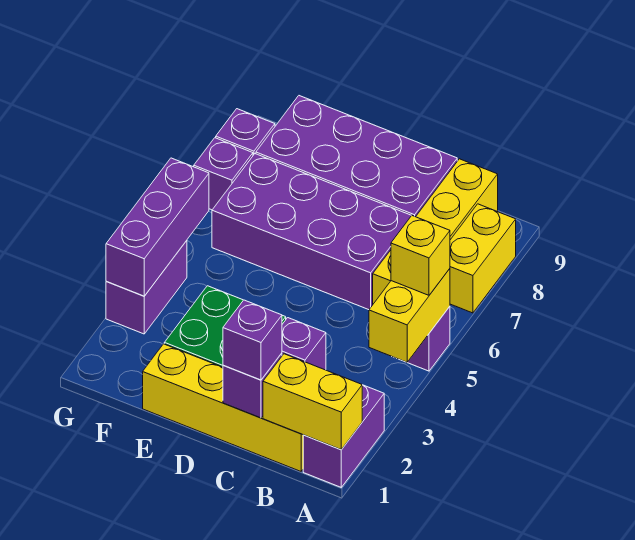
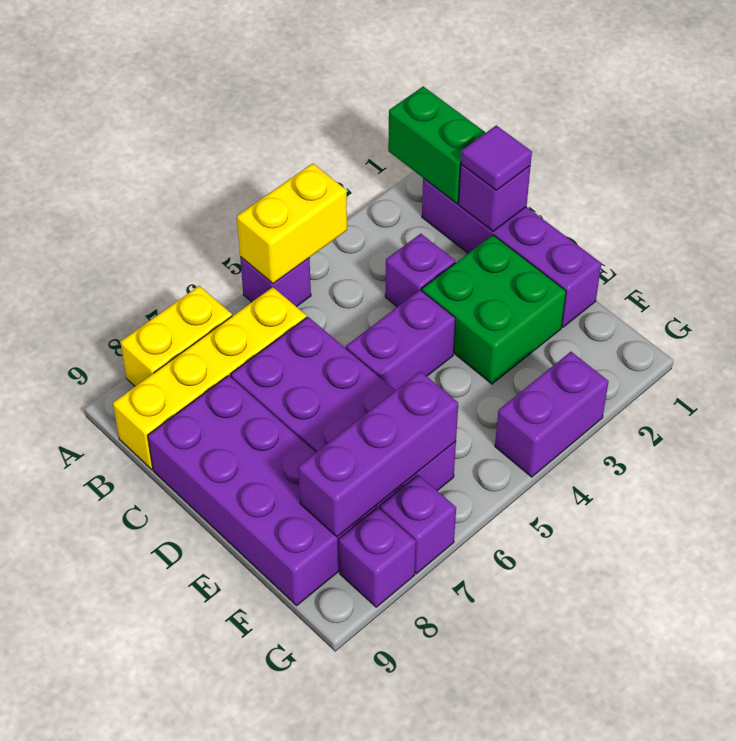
purple 1x2 brick [303,385,384,487] -> purple 1x2 brick moved to [346,290,456,390]
yellow 1x2 brick [263,354,362,450] -> green 1x2 brick [388,86,486,204]
yellow 1x1 brick [391,216,450,295] -> none
yellow 1x4 brick [143,344,303,471] -> purple 1x4 brick [422,178,601,327]
purple 1x1 brick [223,300,282,380] -> purple 1x1 tile [461,125,532,191]
purple 1x3 brick [106,158,209,296] -> purple 1x3 brick moved to [298,371,458,537]

